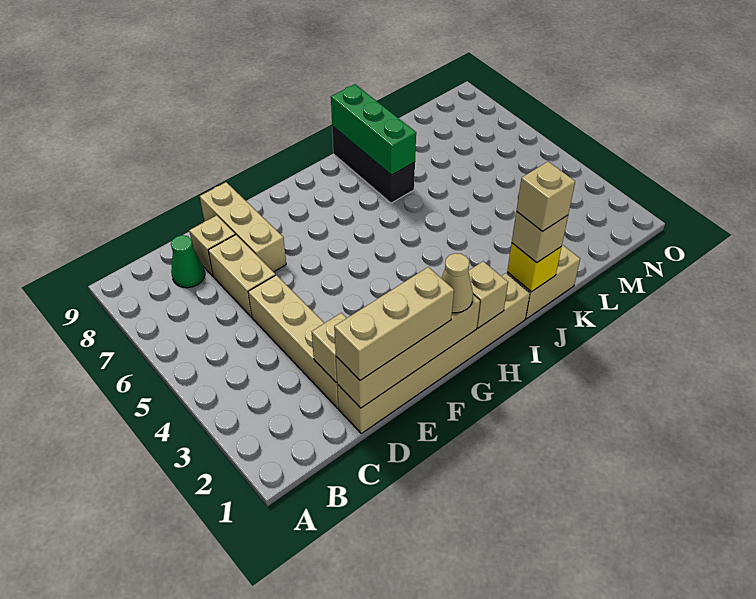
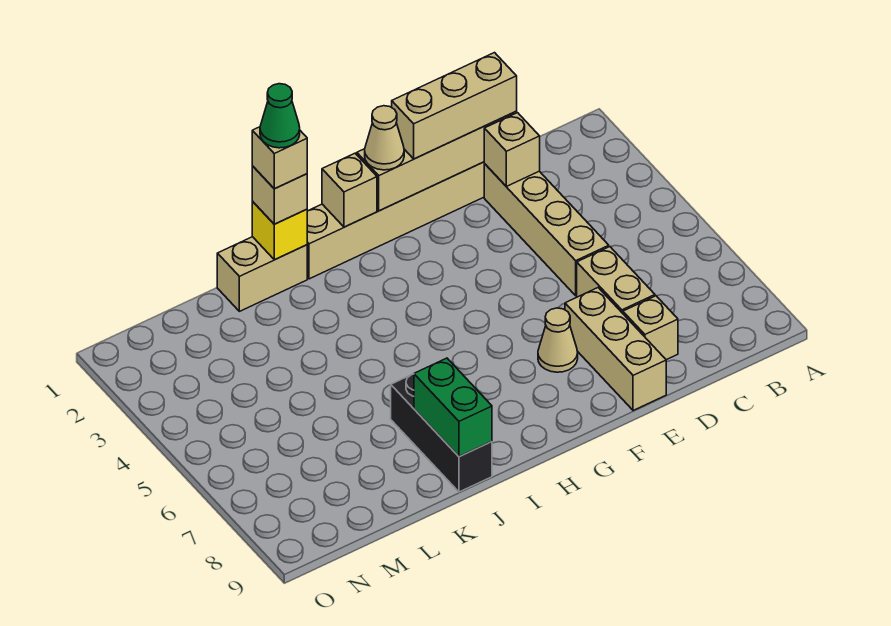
green 1x1 cone [171,235,205,288] -> green 1x1 cone moved to [260,84,300,148]
none -> tan 1x1 cone [538,308,578,372]
green 1x3 brick [331,84,416,175] -> green 1x2 brick [414,358,492,457]

